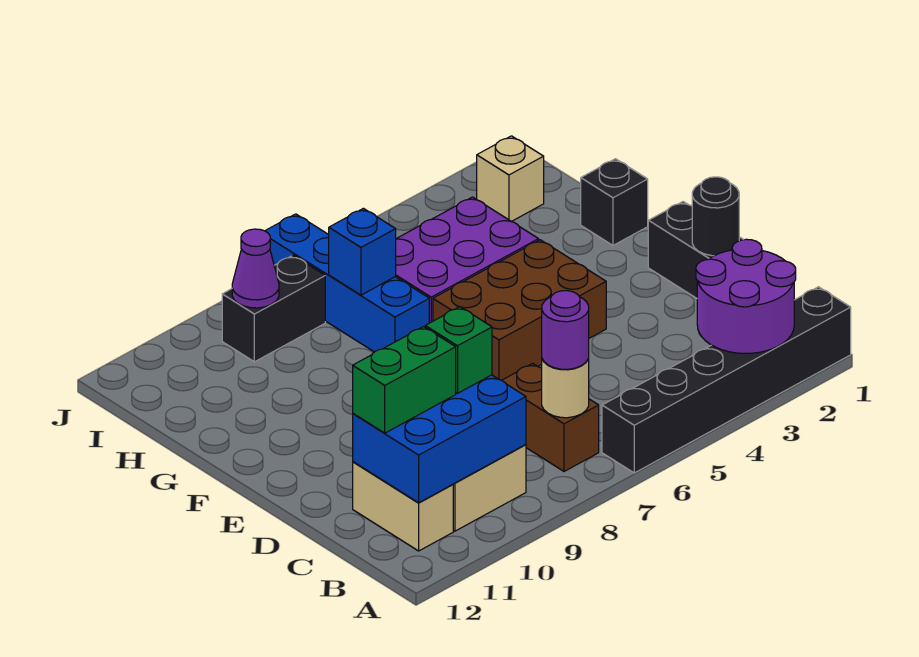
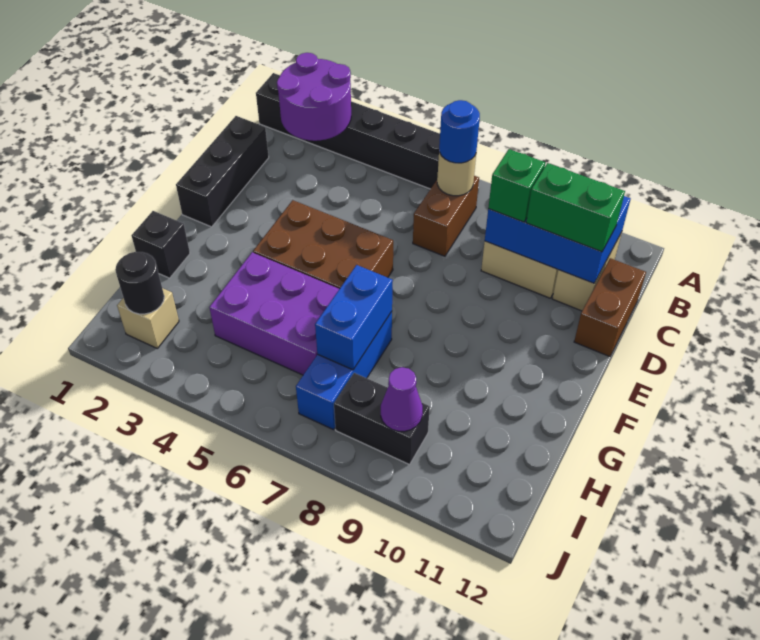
purple 1x1 round brick [542,291,589,369] -> blue 1x1 round brick [439,100,480,163]
none -> brown 1x2 brick [574,258,646,357]
black 1x1 round brick [692,177,739,256] -> black 1x1 round brick moved to [115,252,164,314]
blue 1x4 brick [265,214,429,352] -> blue 1x3 brick [296,312,392,430]
blue 1x1 brick [329,208,396,295] -> blue 1x2 brick [315,265,393,370]

